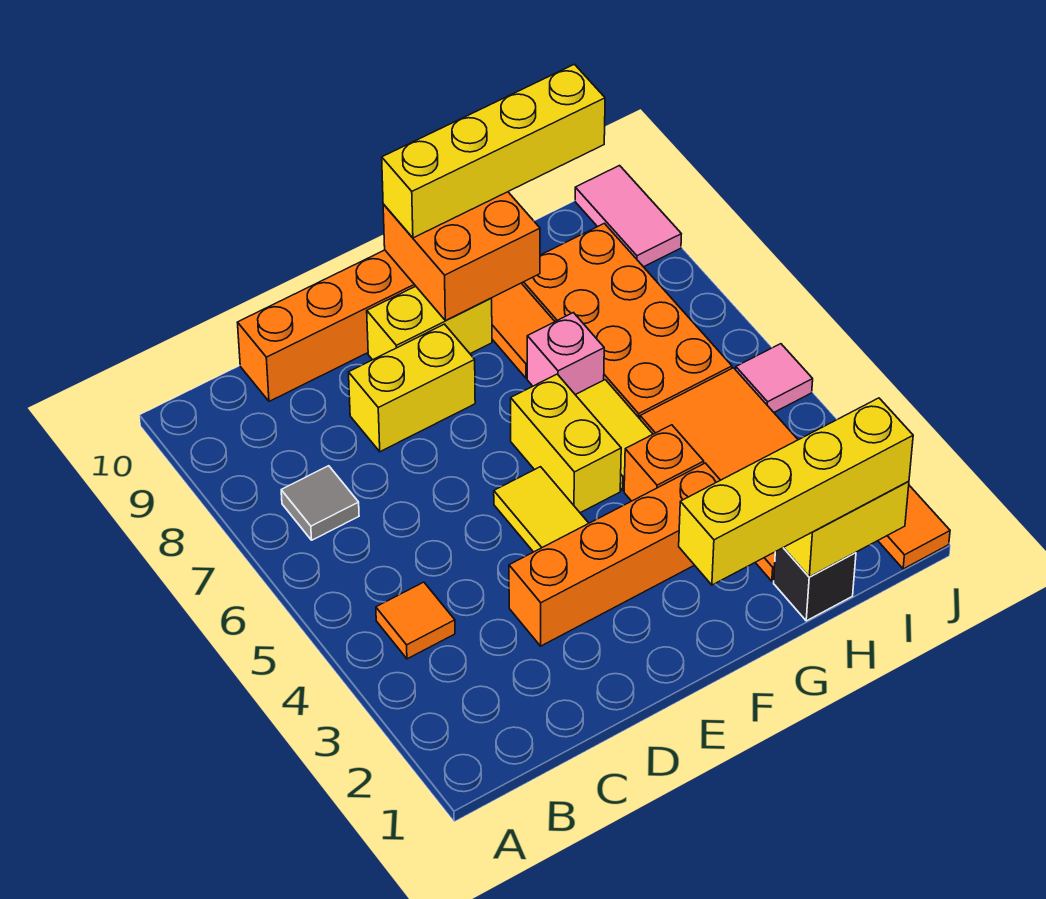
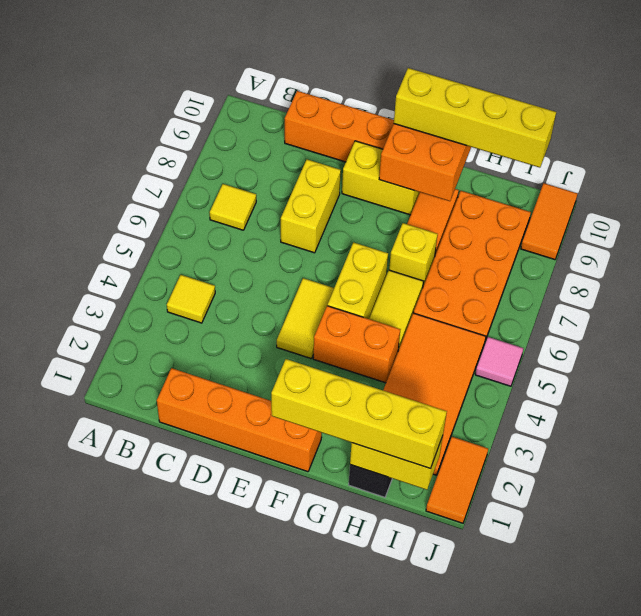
orange 1x1 tile [376,582,455,659] -> yellow 1x1 tile [167,275,215,323]
grey 1x1 tile [281,466,359,540] -> yellow 1x1 tile [210,184,256,230]
orange 1x4 brick [509,463,720,646] -> orange 1x4 brick moved to [157,368,322,472]
yellow 1x2 brick [349,324,475,452] -> yellow 1x2 brick turned to [281,159,341,253]
orange 1x1 brick [624,425,704,501] -> orange 1x2 brick [313,306,400,383]
pink 1x1 brick [527,313,604,395] -> yellow 1x1 brick [389,223,438,286]
pink 1x2 tile [575,166,681,267] -> orange 1x2 tile [521,183,577,260]

